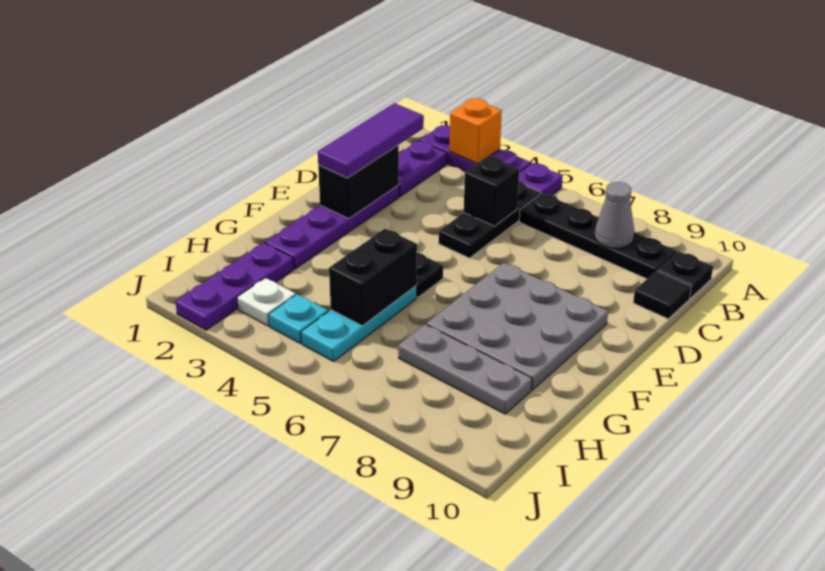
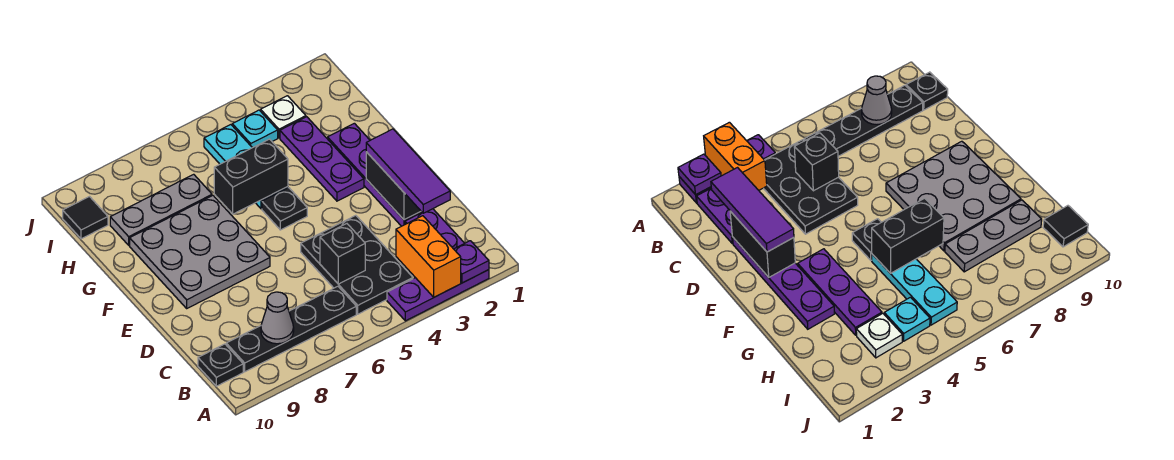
orange 1x1 brick [450,98,502,163] -> orange 1x2 brick [396,216,461,297]
purple 1x1 plate [519,163,563,195] -> purple 1x1 plate moved to [454,241,489,283]
black 1x3 plate [439,181,540,258] -> black 2x3 plate [301,215,413,314]
black 1x1 tile [633,271,691,319] -> black 1x1 tile moved to [63,197,108,239]
black 1x2 brick [329,229,417,326] -> black 1x2 brick turned to [214,139,288,214]
purple 1x3 plate [175,243,293,330] -> purple 1x3 plate moved to [280,117,364,201]

